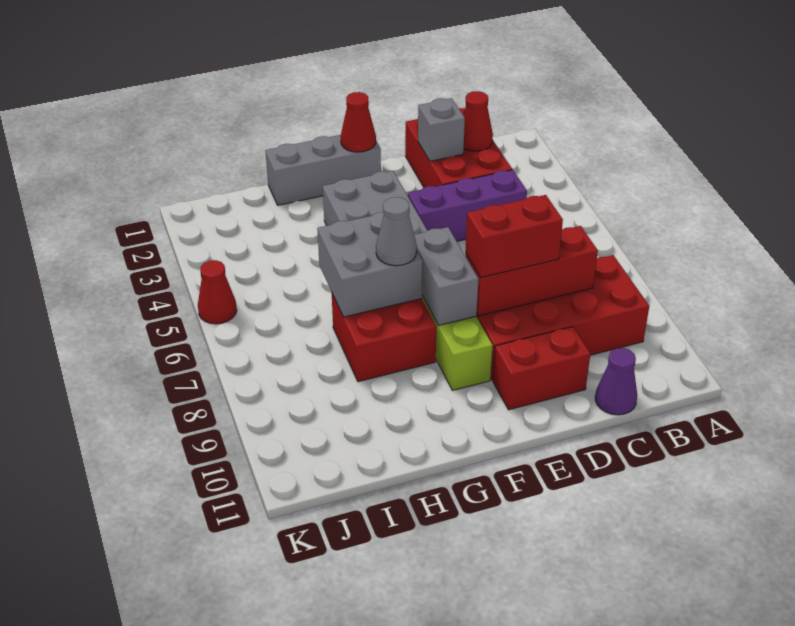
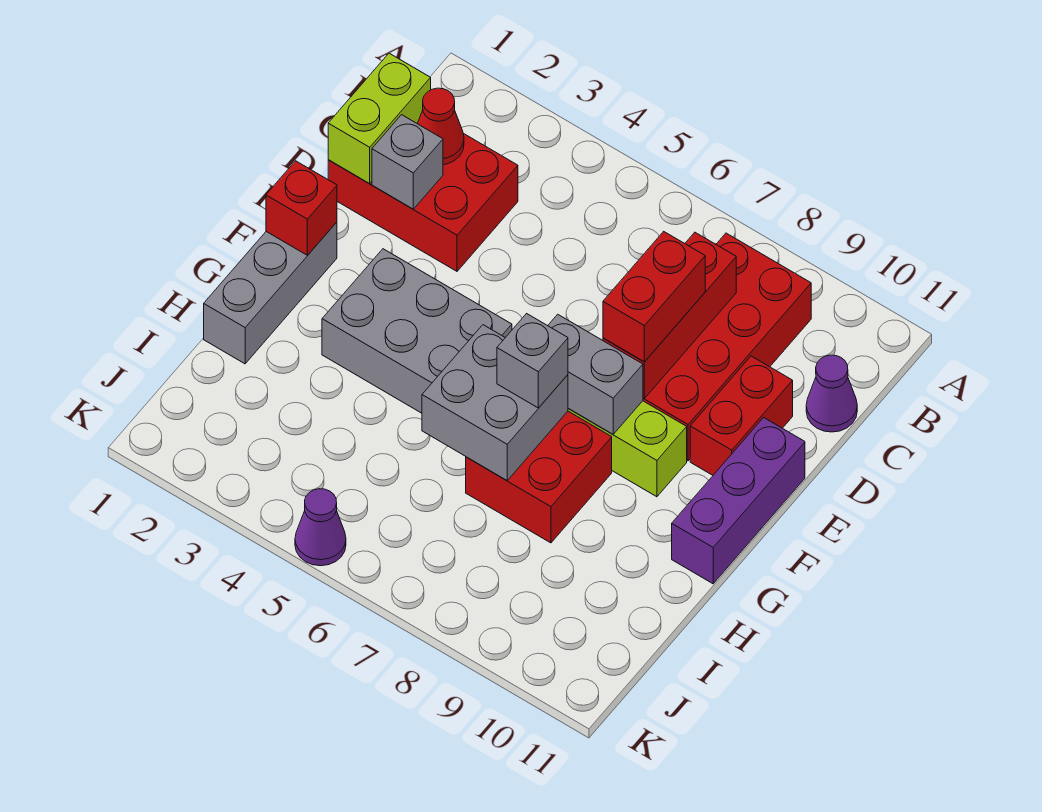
none -> lime 1x2 brick [328,53,431,184]
purple 1x3 brick [408,170,527,241] -> purple 1x3 brick moved to [672,418,805,584]
red 1x1 cone [341,92,376,152] -> red 1x1 brick [266,161,337,255]
grey 1x1 cone [376,197,417,266] -> grey 1x1 brick [497,314,568,408]
red 1x1 cone [198,260,237,324] -> purple 1x1 cone [295,489,346,566]

